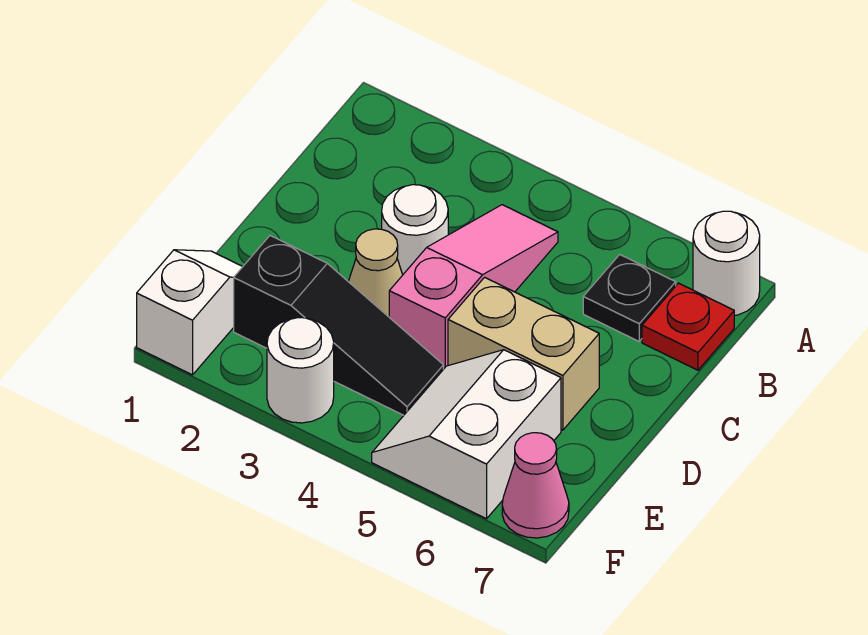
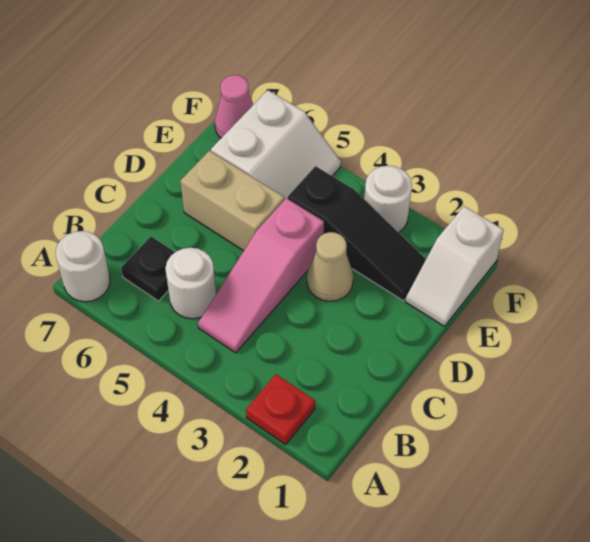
red 1x1 plate [642,283,734,370] -> red 1x1 plate moved to [246,374,315,445]
white 1x1 round brick [382,185,448,274] -> white 1x1 round brick moved to [165,248,216,319]
black 1x3 slope [234,236,443,415] -> black 1x3 slope turned to [288,166,426,301]

